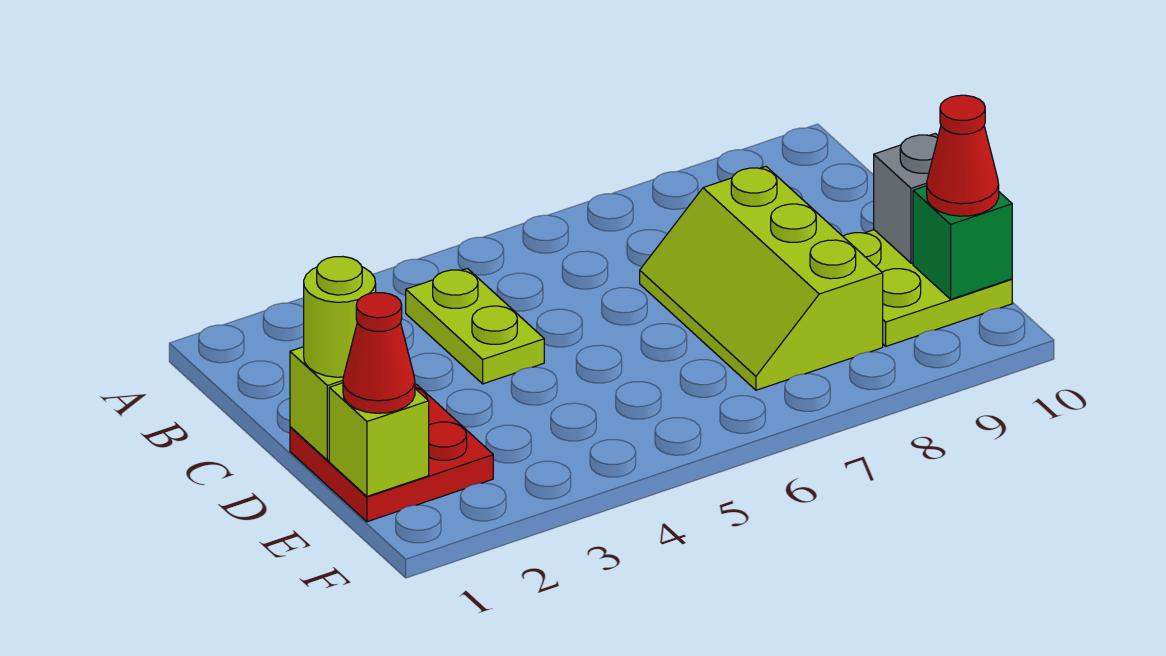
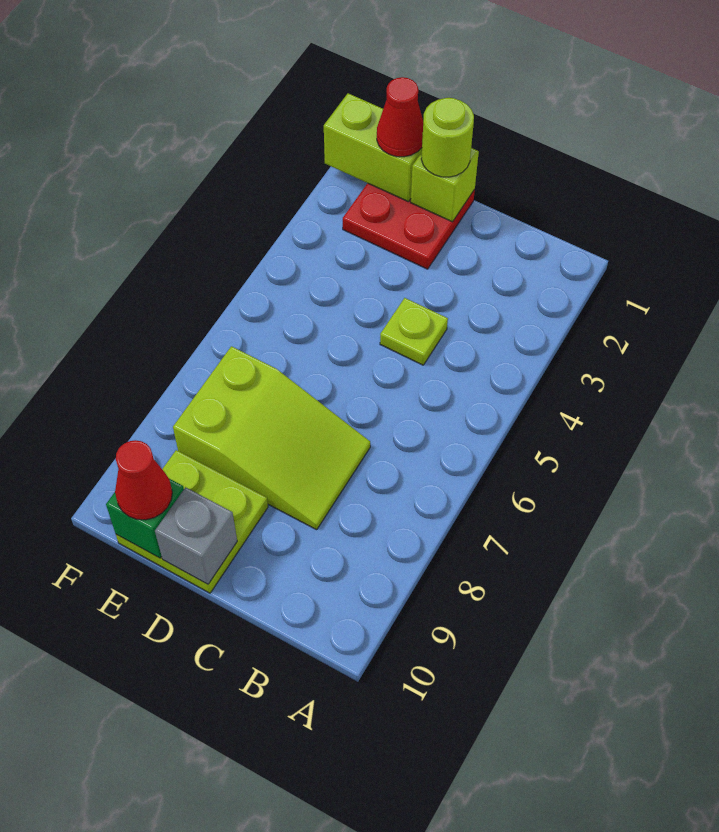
lime 1x2 plate [406,268,544,384] -> lime 1x1 plate [380,298,448,365]
lime 2x3 slope [640,167,883,390] -> lime 2x3 slope turned to [173,346,370,530]
lime 1x1 brick [329,383,429,496] -> lime 1x2 brick [324,93,422,202]

